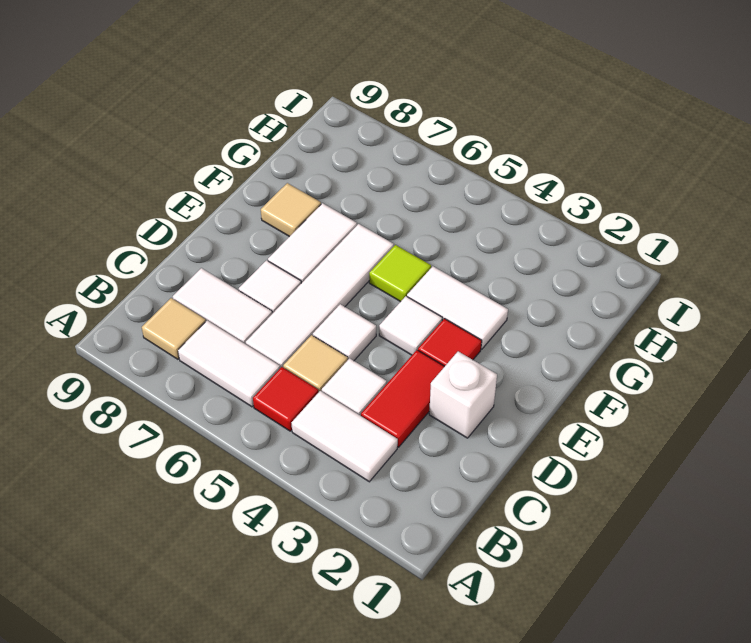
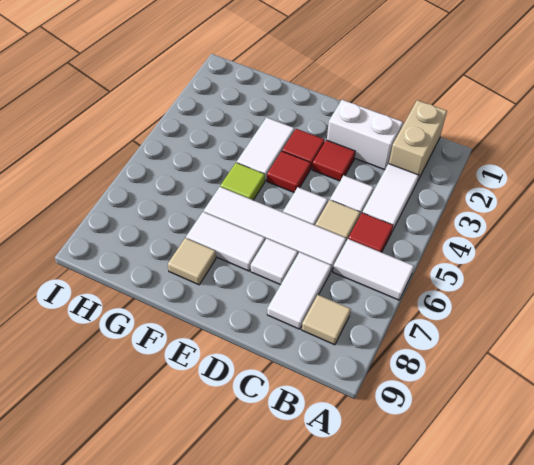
none -> tan 1x2 brick [389,100,447,180]
white 1x2 tile [178,321,280,407] -> white 1x2 tile turned to [333,239,414,300]
red 1x2 tile [361,350,445,447] -> red 1x1 tile [312,140,355,181]
white 1x1 brick [429,351,497,438] -> white 1x2 brick [327,100,403,170]
white 1x1 tile [379,296,442,355] -> red 1x1 tile [267,151,311,192]

